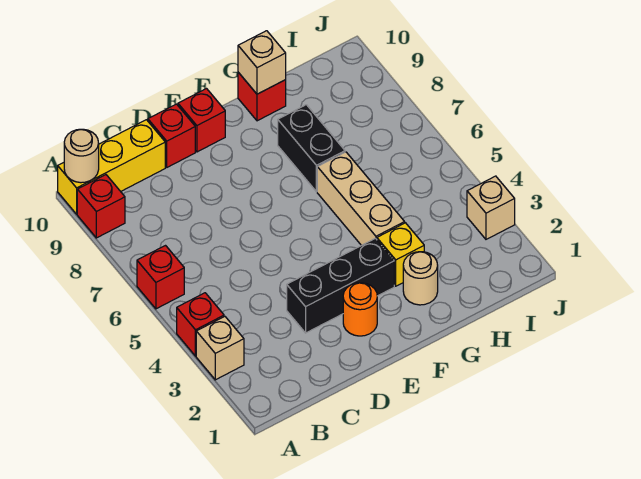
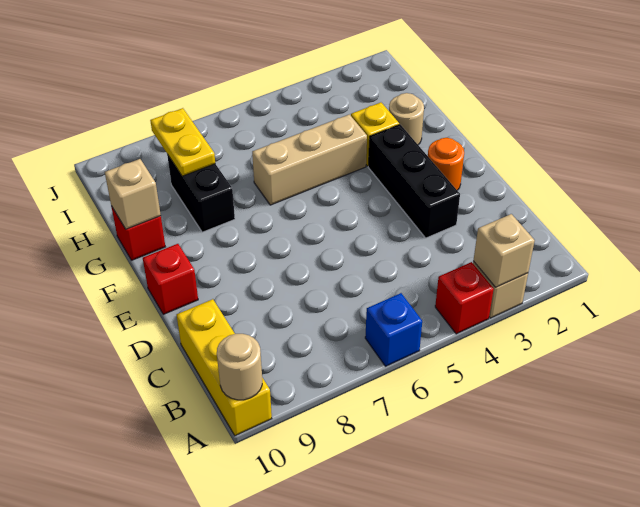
red 1x1 brick [137,246,184,309] -> blue 1x1 brick [365,293,422,366]
red 1x1 brick [77,175,125,238] -> none
red 1x1 brick [148,104,195,167] -> none
black 1x2 brick [278,105,345,192] -> black 1x2 brick turned to [167,155,235,232]
none -> yellow 1x2 plate [150,108,215,176]
tan 1x1 brick [467,176,515,239] -> tan 1x1 brick moved to [473,214,535,287]

